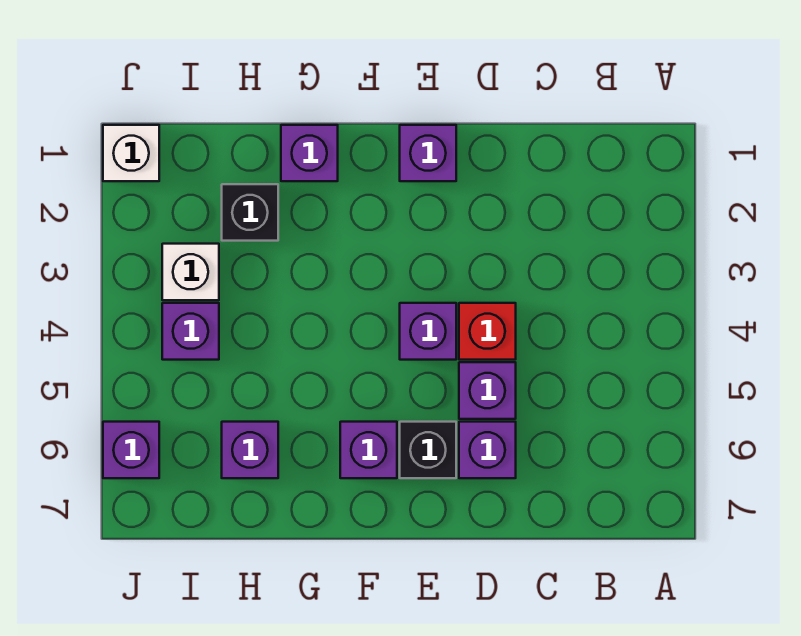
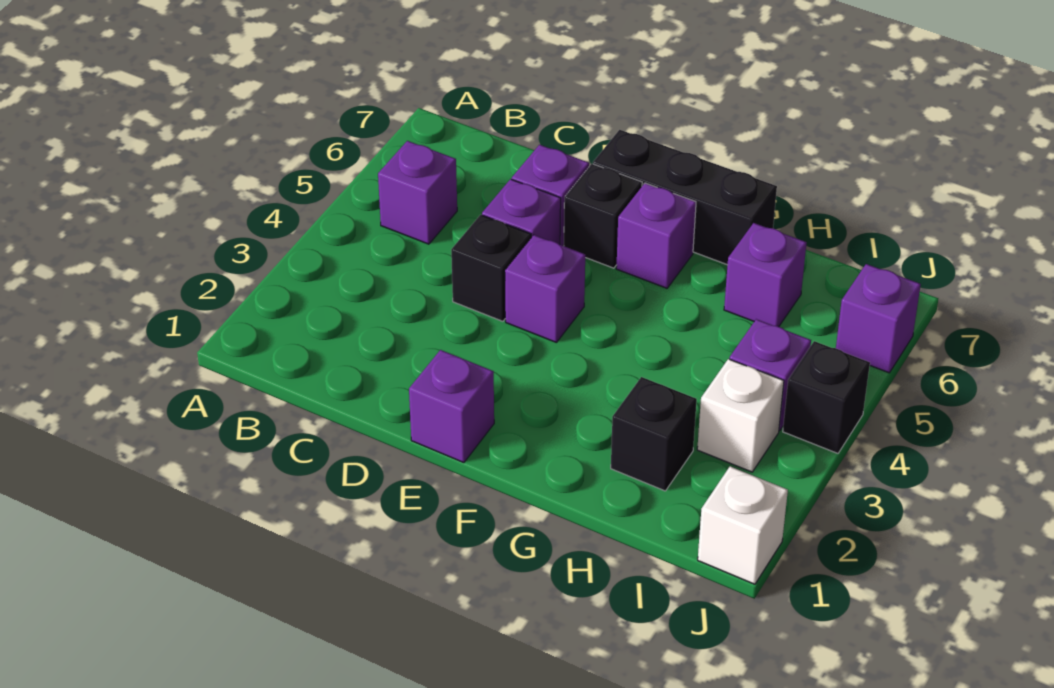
red 1x1 brick [459,303,516,360] -> black 1x1 brick [451,215,531,321]
none -> black 1x3 brick [593,130,777,265]
purple 1x1 brick [281,125,338,181] -> purple 1x1 brick moved to [378,141,457,244]
none -> black 1x1 brick [783,341,870,453]

